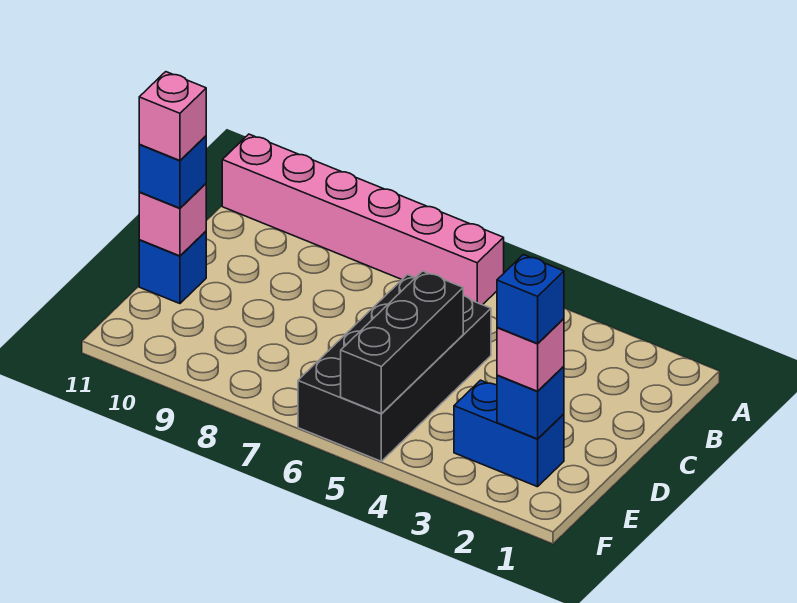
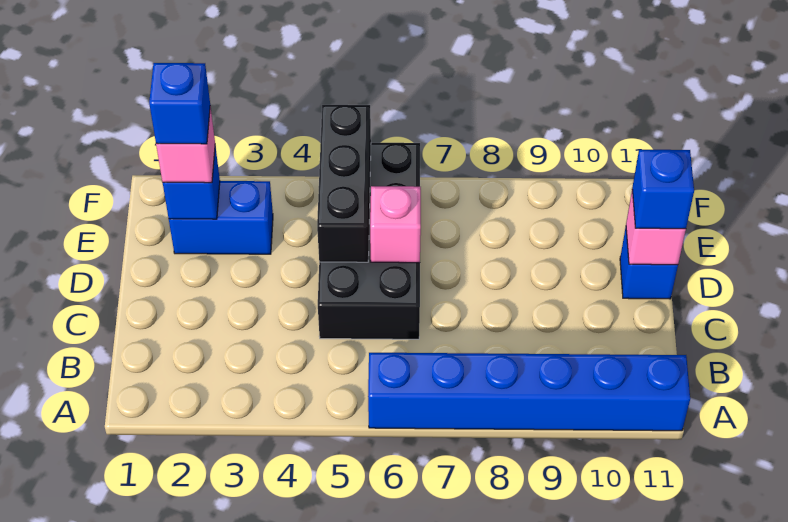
pink 1x6 brick [222,134,504,305] -> blue 1x6 brick [368,353,690,431]
pink 1x1 brick [139,72,206,160] -> pink 1x1 brick moved to [370,186,421,263]

